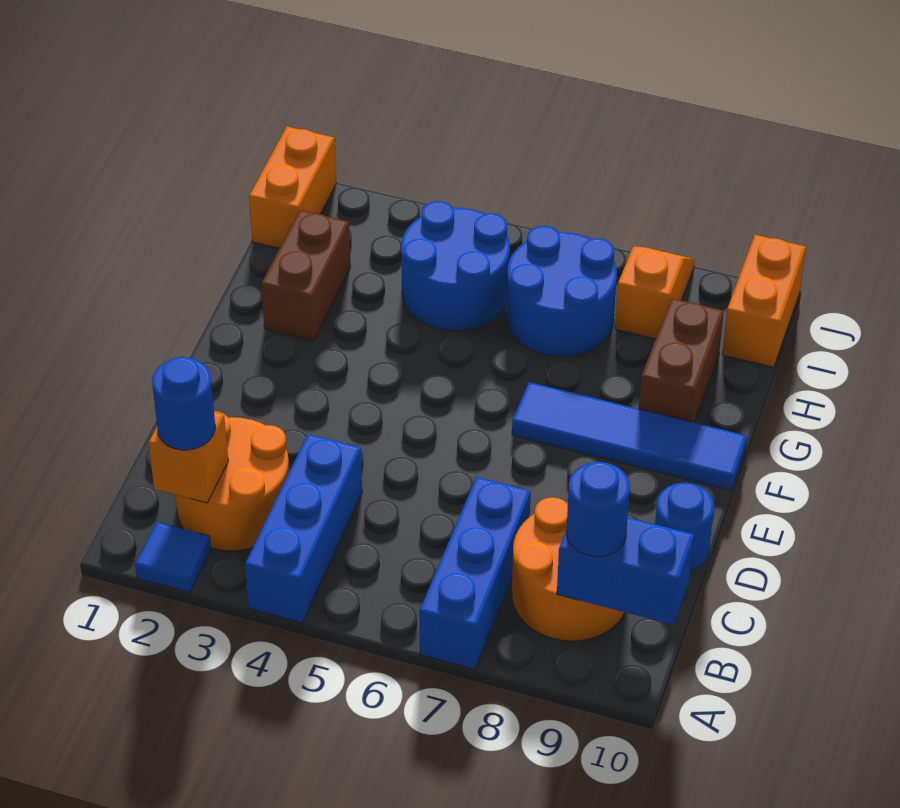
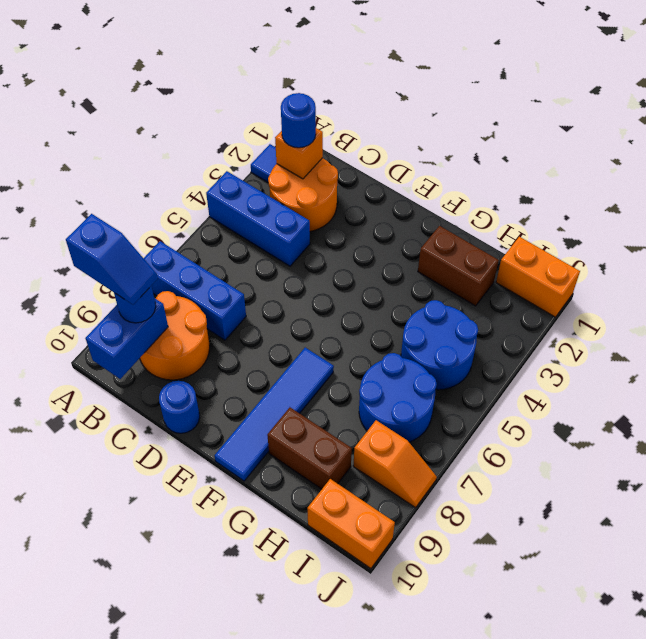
none -> blue 1x2 slope [66,214,158,305]

